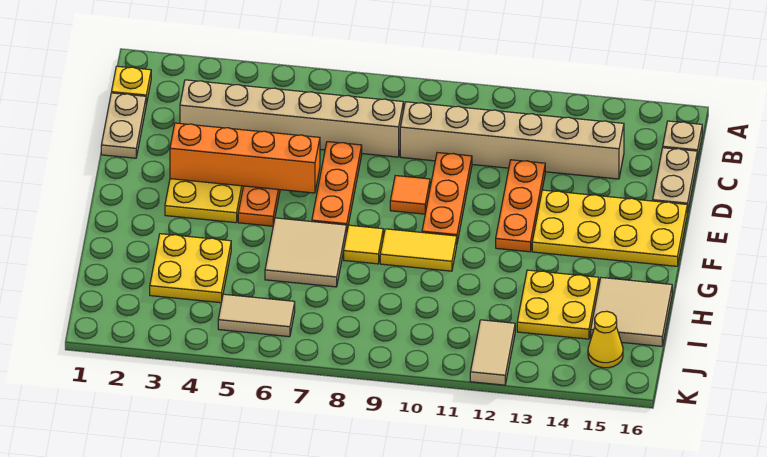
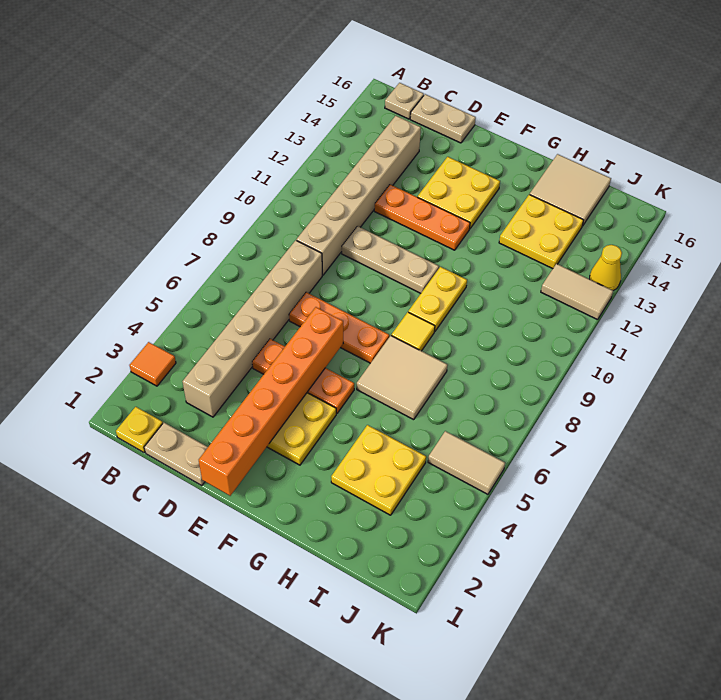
orange 1x3 plate [422,153,472,242] -> tan 1x3 plate [342,226,439,293]
orange 1x4 brick [170,123,320,193] -> orange 1x6 brick [199,307,343,496]
orange 1x1 tile [390,176,430,214] -> orange 1x1 tile moved to [129,342,176,386]
yellow 2x4 plate [532,190,687,266] -> yellow 2x2 plate [418,157,500,228]
yellow 1x2 tile [380,229,457,271] -> yellow 1x2 plate [408,267,467,331]
tan 1x2 tile [218,294,295,337] -> tan 1x2 tile turned to [428,431,505,494]
yellow 1x1 cone [588,311,623,368] -> yellow 1x1 cone moved to [590,245,622,291]

